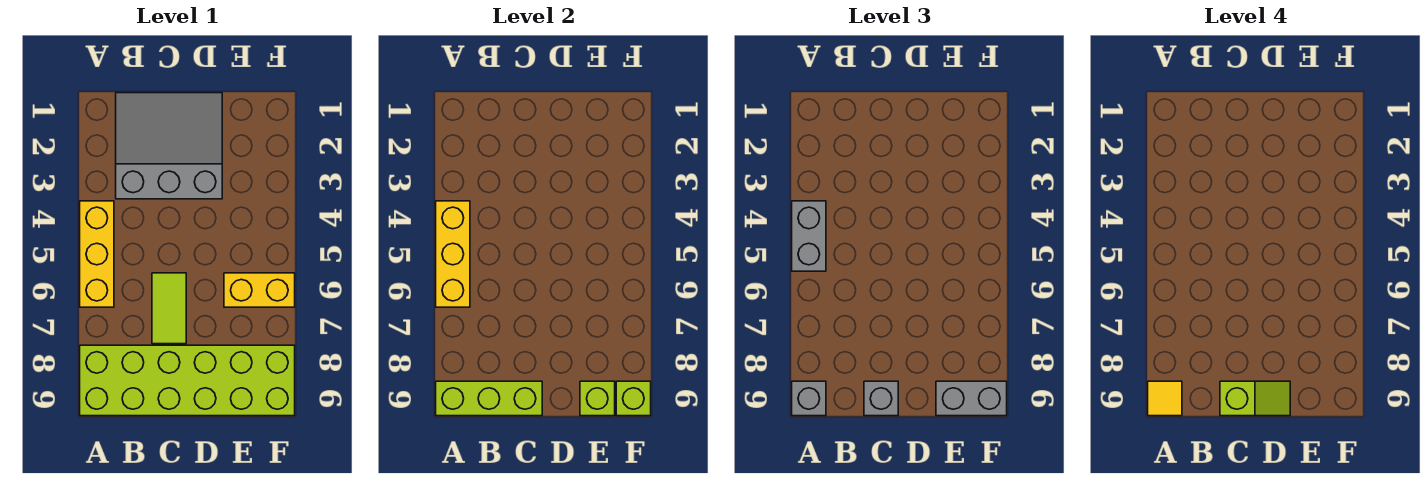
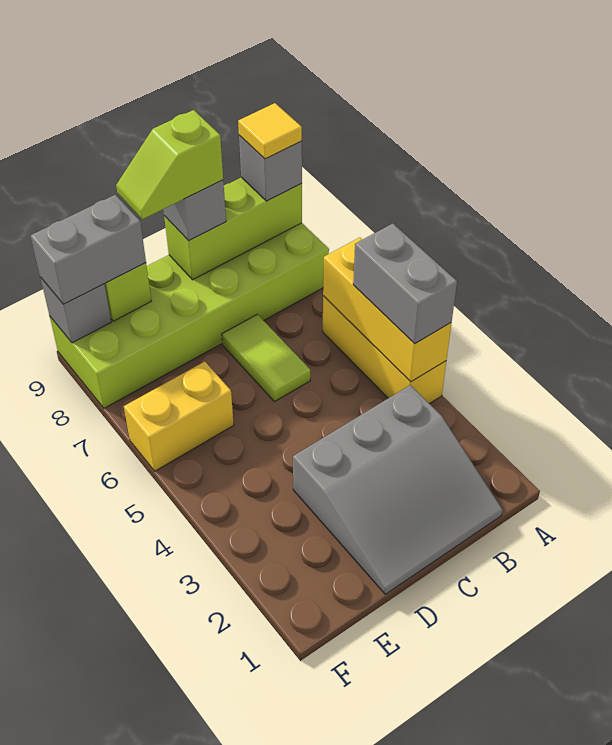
lime 1x1 brick [616,381,651,416] -> grey 1x1 brick [40,277,111,343]

